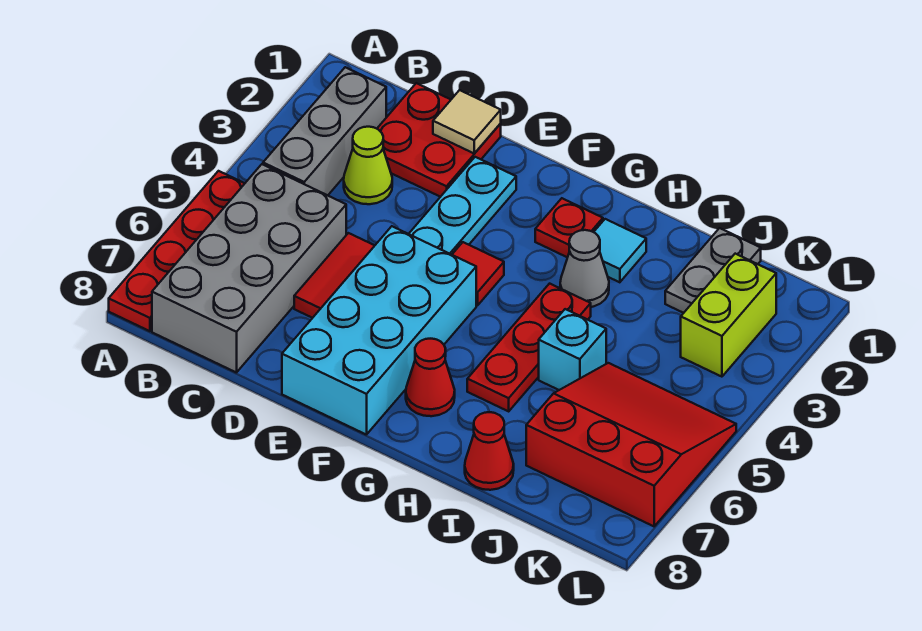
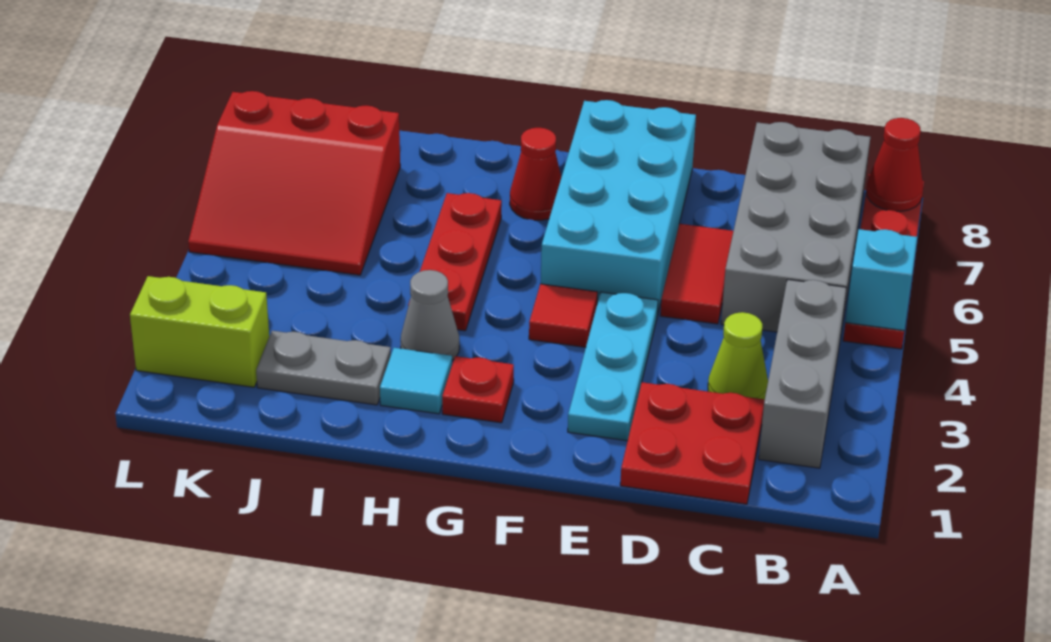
tan 1x1 tile [433,90,501,153] -> none
cyan 1x1 brick [539,309,606,390] -> cyan 1x1 brick moved to [845,229,917,331]
red 1x1 cone [465,412,514,490] -> red 1x1 cone moved to [866,118,923,212]
grey 1x2 plate [665,228,761,313] -> grey 1x2 plate turned to [256,331,391,405]
lime 1x2 brick [681,254,776,377] -> lime 1x2 brick turned to [130,276,269,387]

